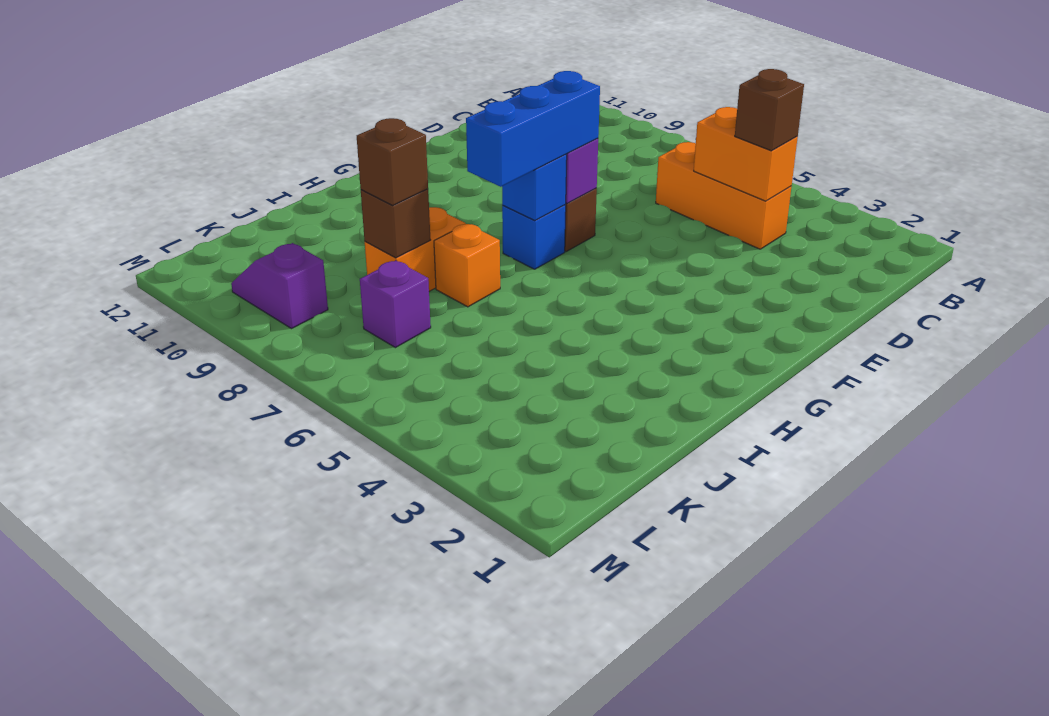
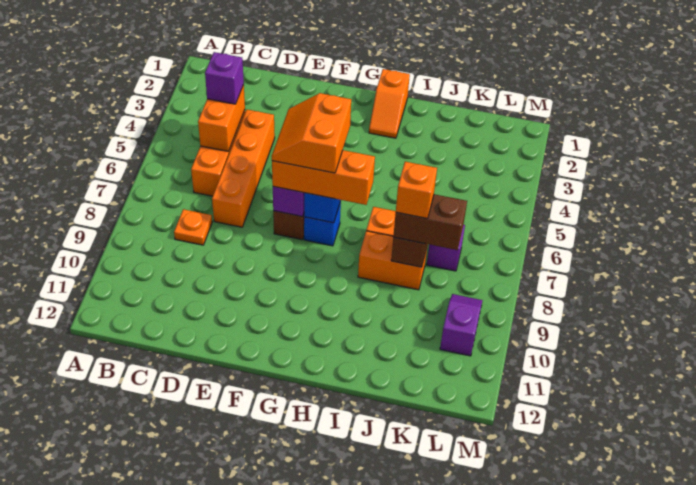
brown 1x1 brick [735,69,804,151] -> purple 1x1 brick [205,52,244,104]
none -> orange 1x1 plate [174,209,212,245]
none -> orange 1x4 brick [212,110,275,227]
none -> orange 2x2 slope [272,93,351,173]
blue 1x3 brick [466,71,600,187] -> orange 1x3 brick [272,150,375,205]
none -> orange 1x2 slope [369,69,410,138]
brown 1x1 brick [357,118,428,205] -> brown 1x2 brick [393,194,467,250]
none -> orange 1x1 brick [396,162,437,218]
purple 1x2 slope [231,243,328,329] -> purple 1x2 slope turned to [440,294,482,356]

